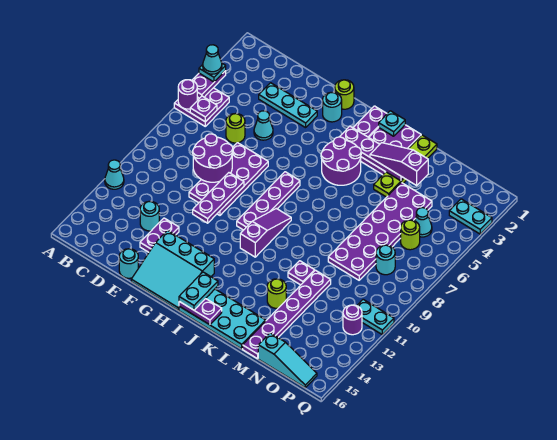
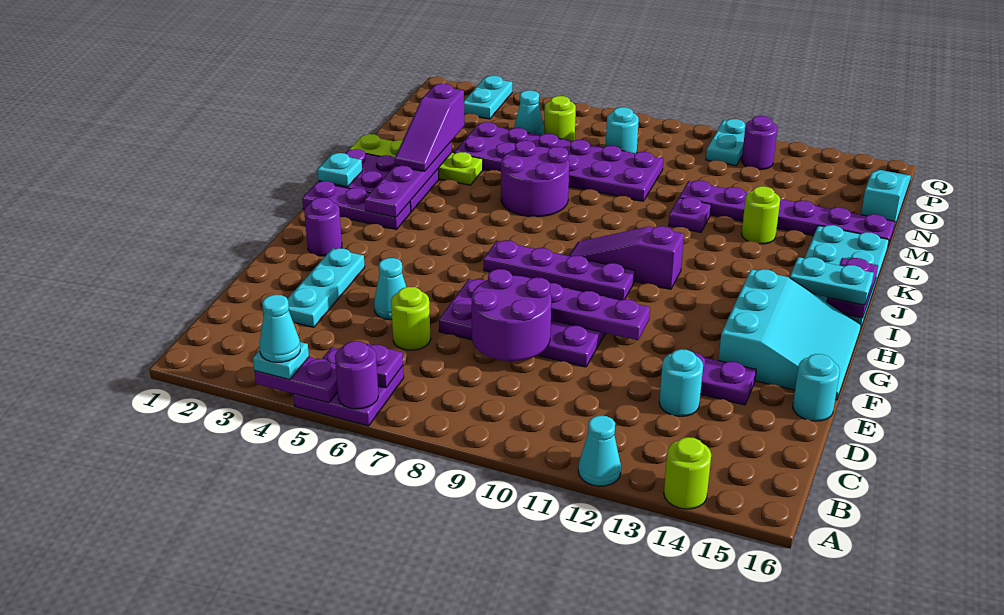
lime 1x1 round brick [335,80,354,109] -> lime 1x1 round brick moved to [664,437,711,509]
cyan 1x1 round brick [323,92,342,122] -> purple 1x1 round brick [304,198,342,256]
purple 2x2 round brick [321,137,361,185] -> purple 2x2 round brick moved to [501,141,569,217]

